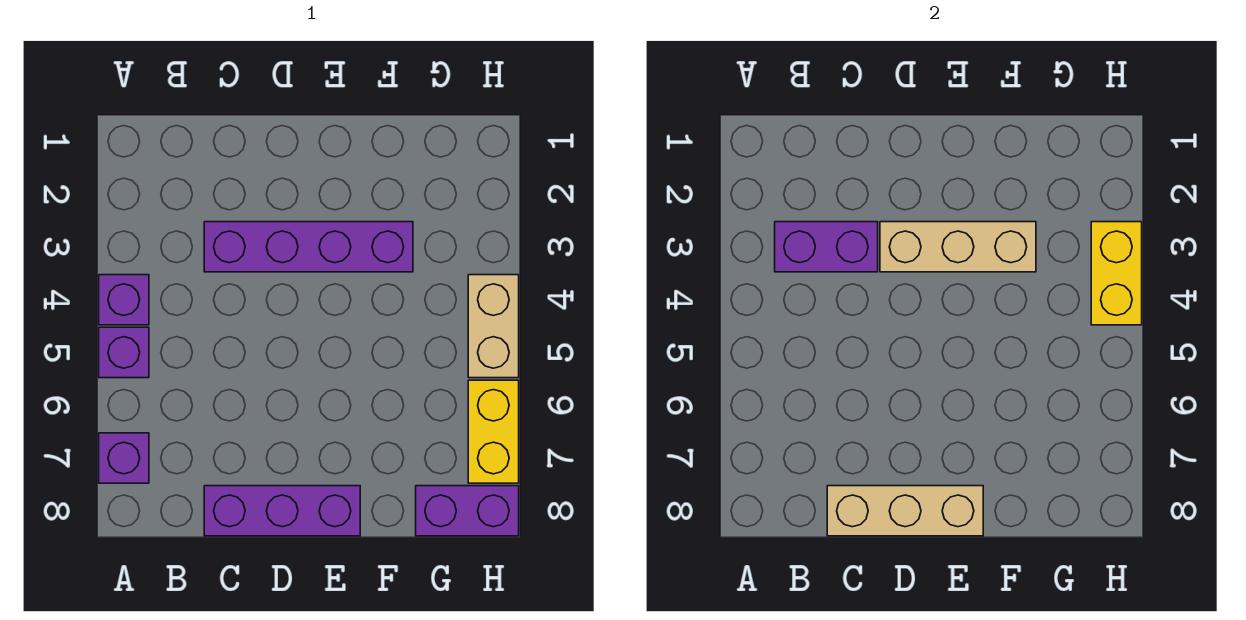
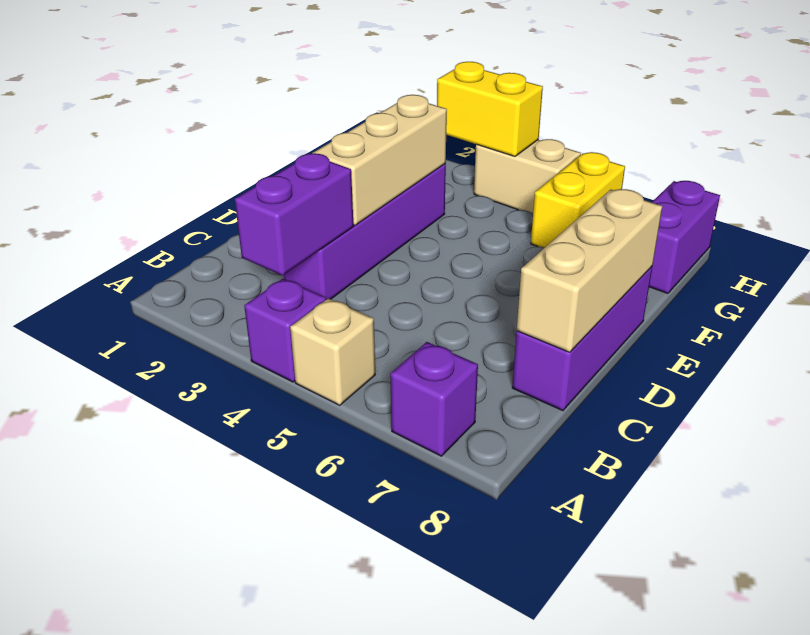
purple 1x1 brick [99,327,149,378] -> tan 1x1 brick [290,299,375,405]
yellow 1x2 brick [468,380,519,483] -> yellow 1x2 brick turned to [531,152,625,248]

